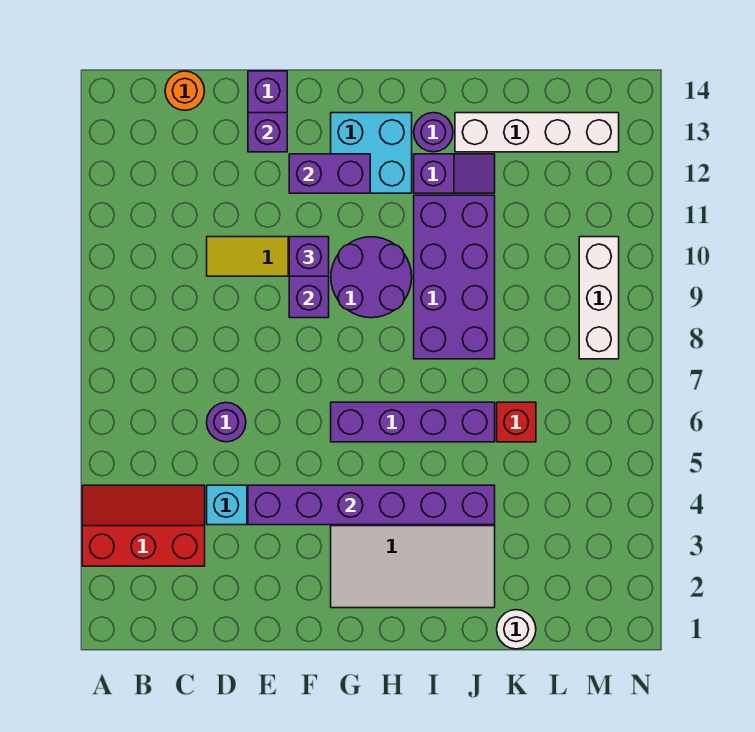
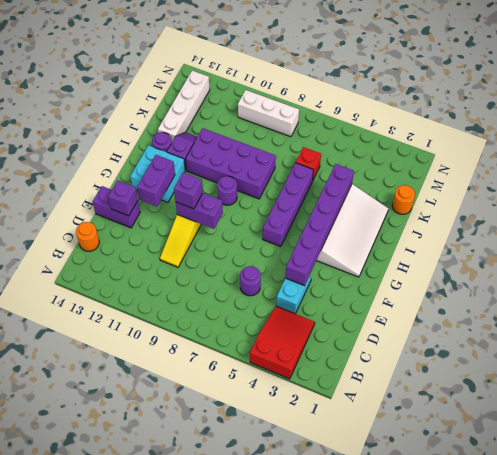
red 2x3 slope [82,485,205,566] -> red 2x3 slope turned to [250,306,315,379]
purple 2x2 round brick [331,237,412,318] -> purple 1x1 round brick [217,176,237,205]
white 1x1 round brick [497,610,536,649] -> orange 1x1 round brick [392,185,415,214]

